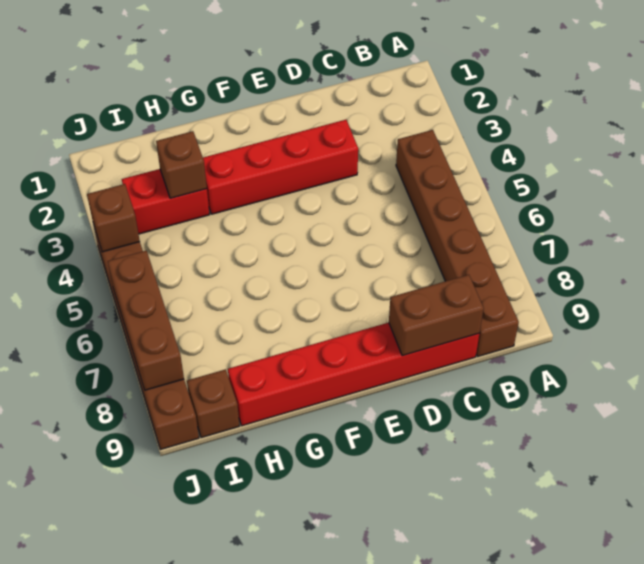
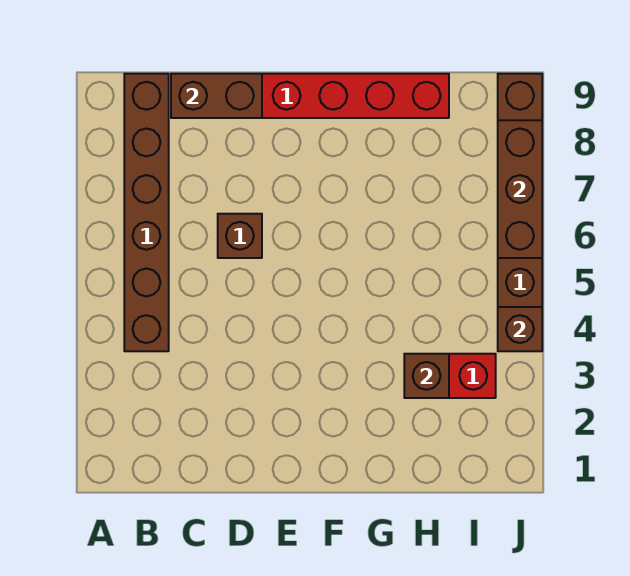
red 1x4 brick [203,120,358,214] -> none
brown 1x1 brick [187,369,239,438] -> brown 1x1 brick moved to [218,214,262,258]

